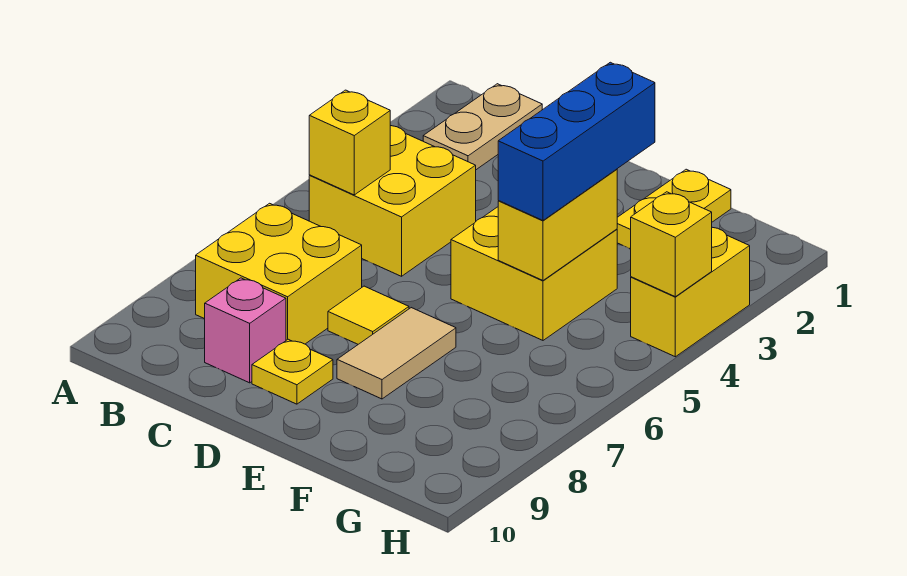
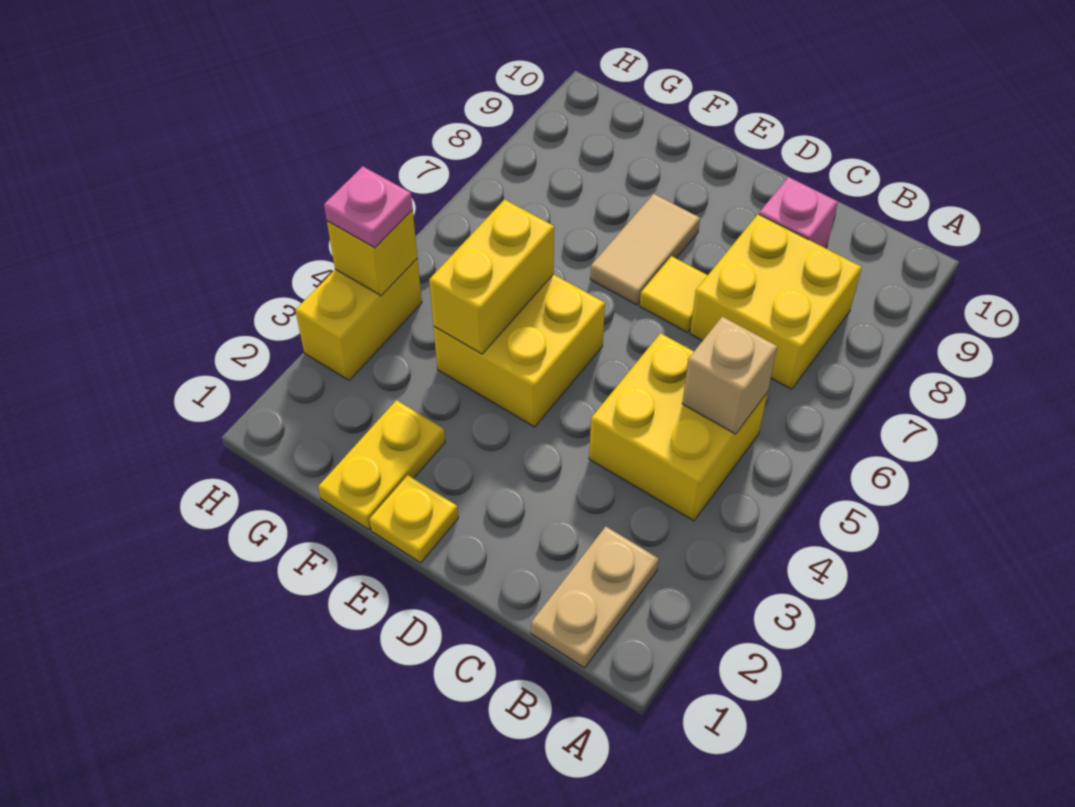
yellow 1x1 brick [309,90,390,195] -> tan 1x1 brick [682,316,777,434]
yellow 1x1 plate [252,339,333,404] -> yellow 1x1 plate moved to [369,475,458,563]
blue 1x3 brick [498,62,655,220] -> none
none -> pink 1x1 plate [324,166,413,248]

